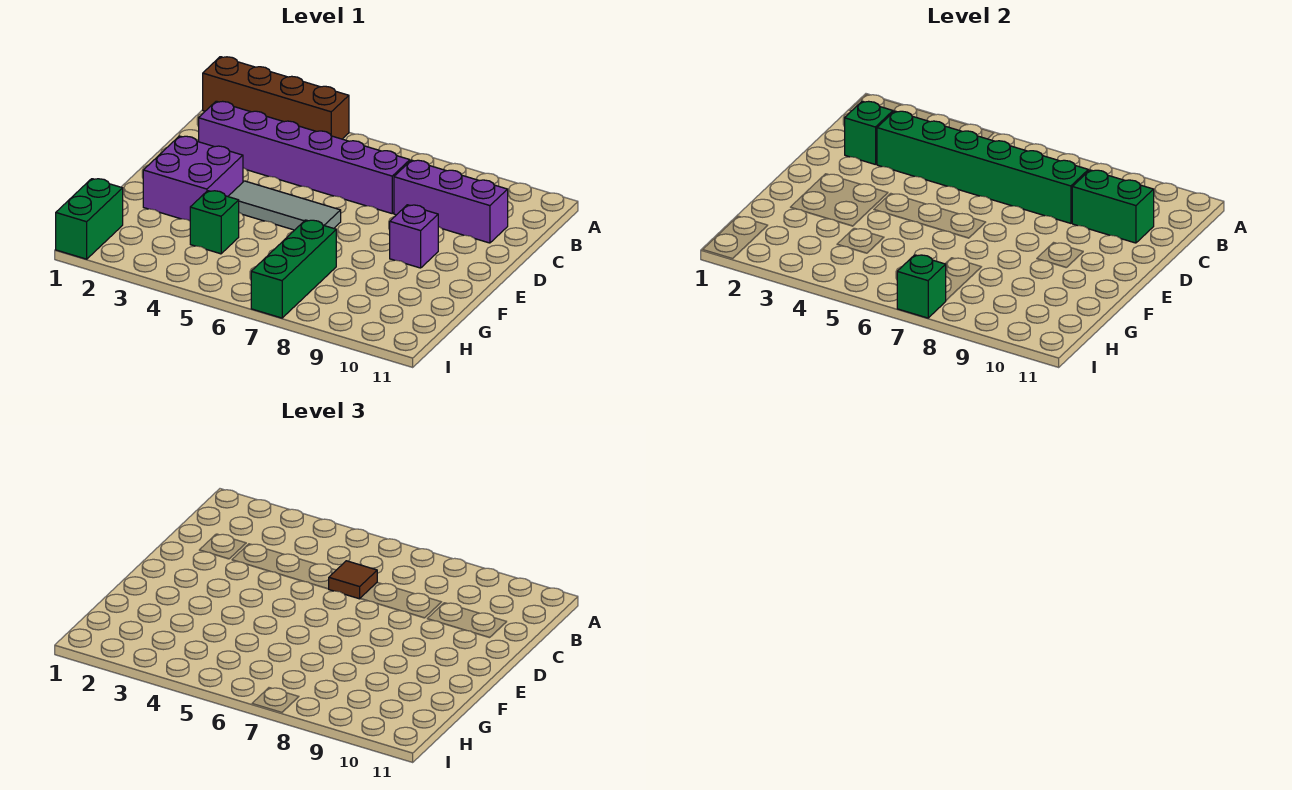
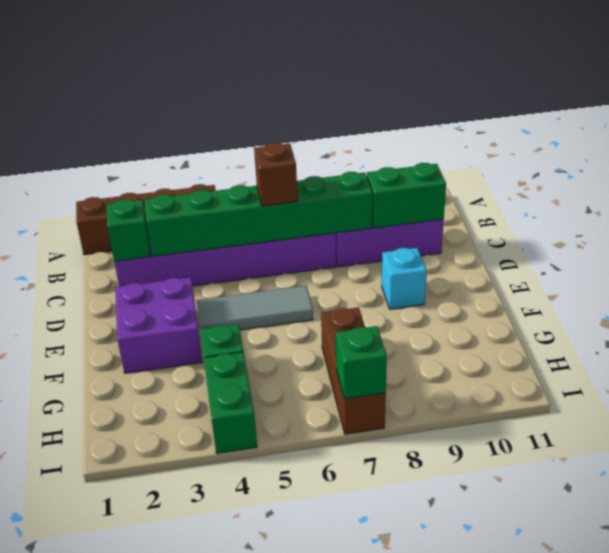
brown 1x1 tile [329,561,377,599] -> brown 1x1 brick [254,142,298,206]
purple 1x1 brick [390,205,438,268] -> cyan 1x1 brick [382,248,427,309]
green 1x3 brick [251,220,336,318] -> brown 1x3 brick [321,307,386,434]
green 1x2 brick [56,179,123,259] -> green 1x2 brick moved to [204,352,257,453]

